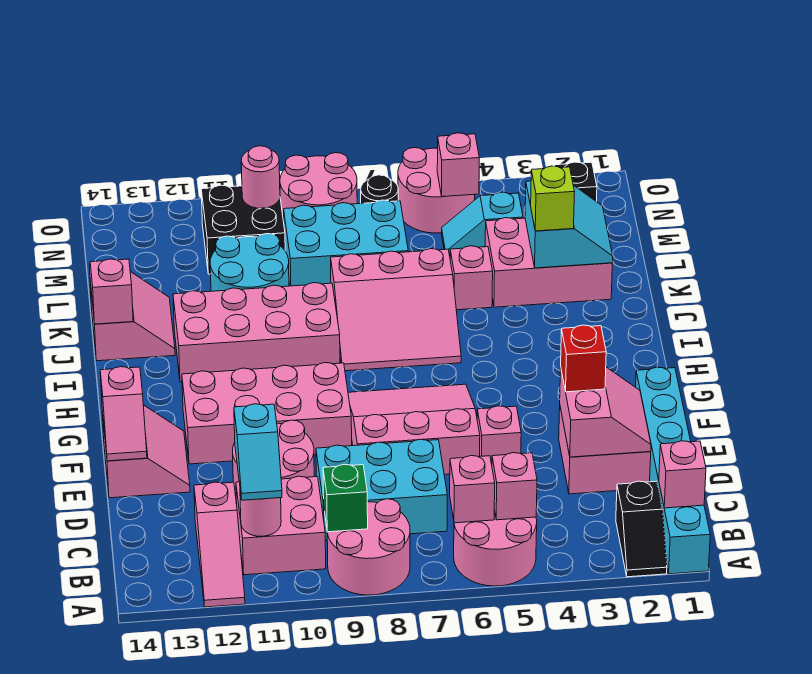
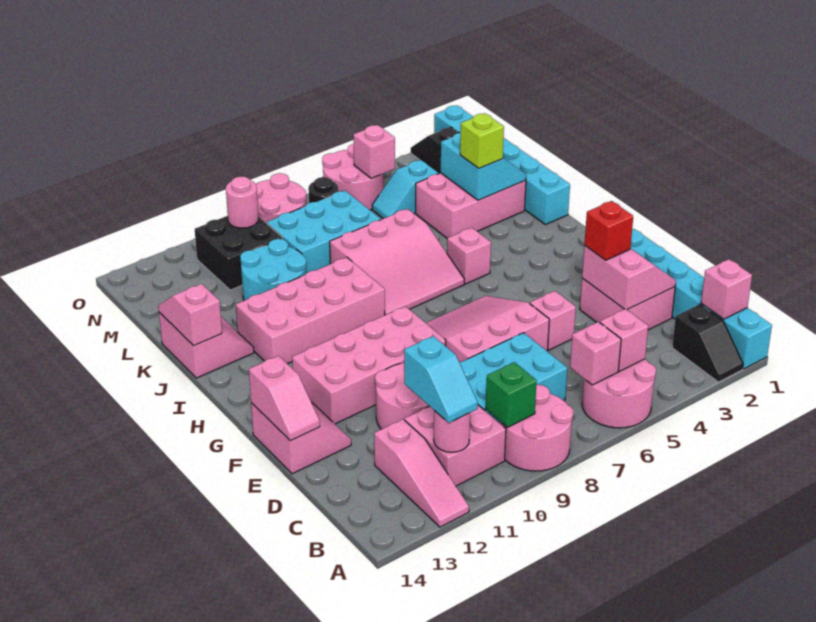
none -> cyan 1x6 brick [434,106,570,225]
pink 1x1 brick [450,246,493,310] -> pink 1x1 brick moved to [447,228,491,284]

